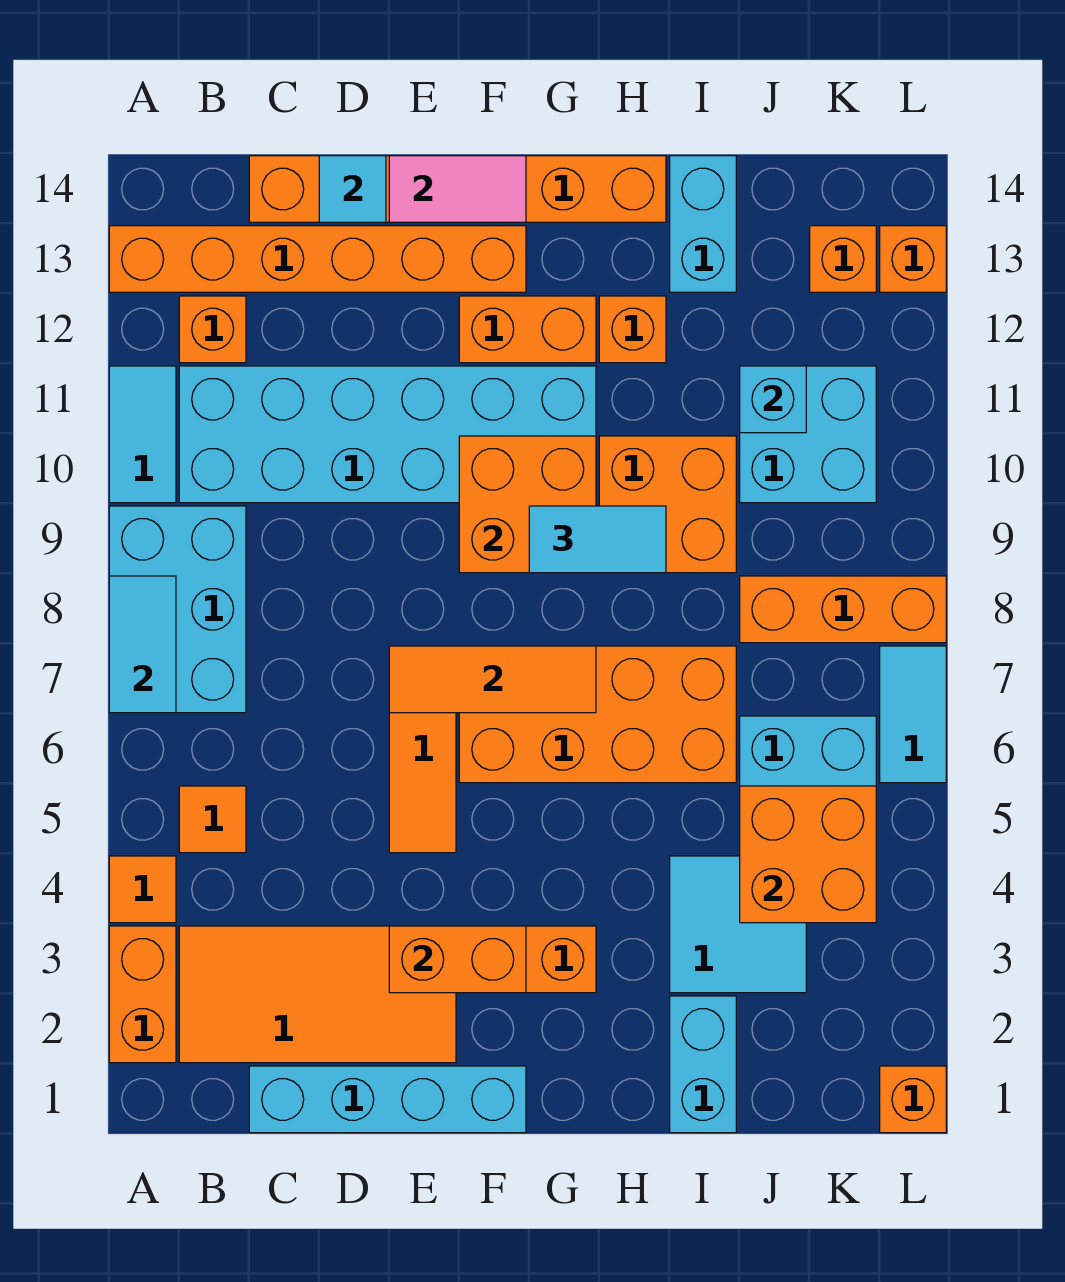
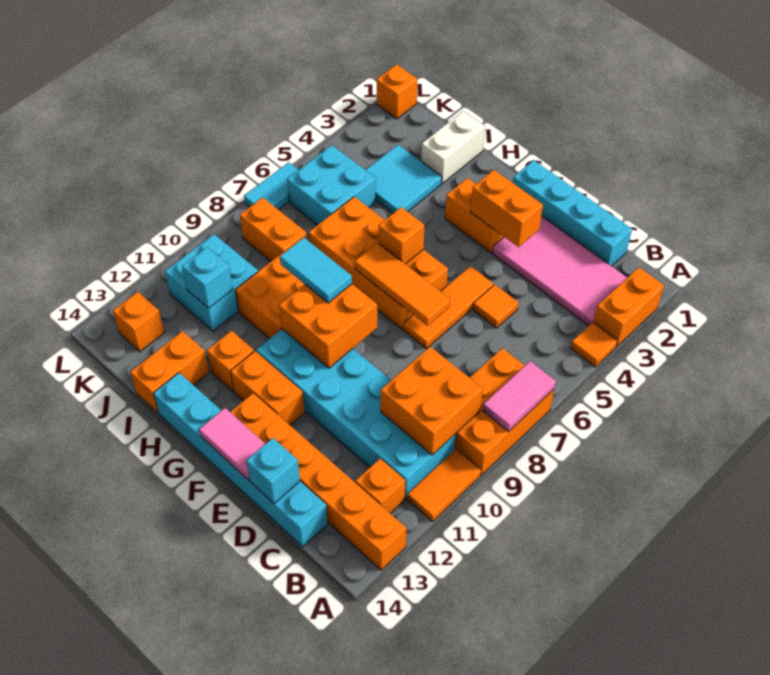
cyan 2x3 brick [109,506,246,713] -> orange 2x3 brick [454,348,554,475]
cyan 1x2 tile [109,576,176,713] -> pink 1x2 tile [483,361,556,431]
cyan 1x2 tile [109,366,176,503] -> orange 1x2 tile [407,449,481,522]
orange 2x4 tile [179,926,456,1063] -> pink 2x4 tile [492,216,627,326]
orange 1x1 tile [179,786,246,853] -> orange 1x1 tile moved to [473,285,518,328]
orange 1x6 brick [249,156,666,222] -> cyan 1x6 brick [153,373,328,547]
cyan 1x1 tile [319,156,386,222] -> cyan 1x1 brick [246,438,300,504]
cyan 1x2 brick [670,996,736,1133] -> white 1x2 brick [421,111,485,183]
cyan 1x2 brick [670,156,736,292] -> orange 1x2 brick [130,331,209,413]
orange 2x2 brick [740,786,876,923] -> orange 2x2 brick moved to [381,347,483,455]
orange 1x3 brick [740,576,946,643] -> orange 1x2 brick [240,198,307,261]
orange 1x1 brick [880,226,946,292] -> orange 1x1 brick moved to [379,207,424,264]

